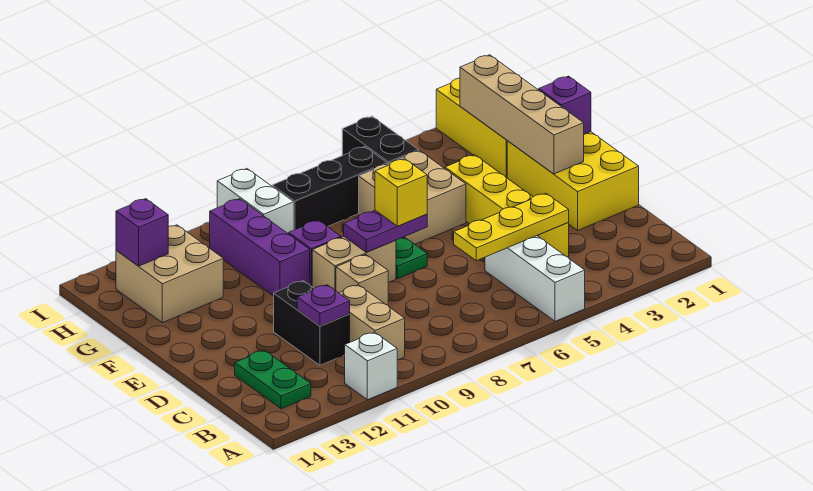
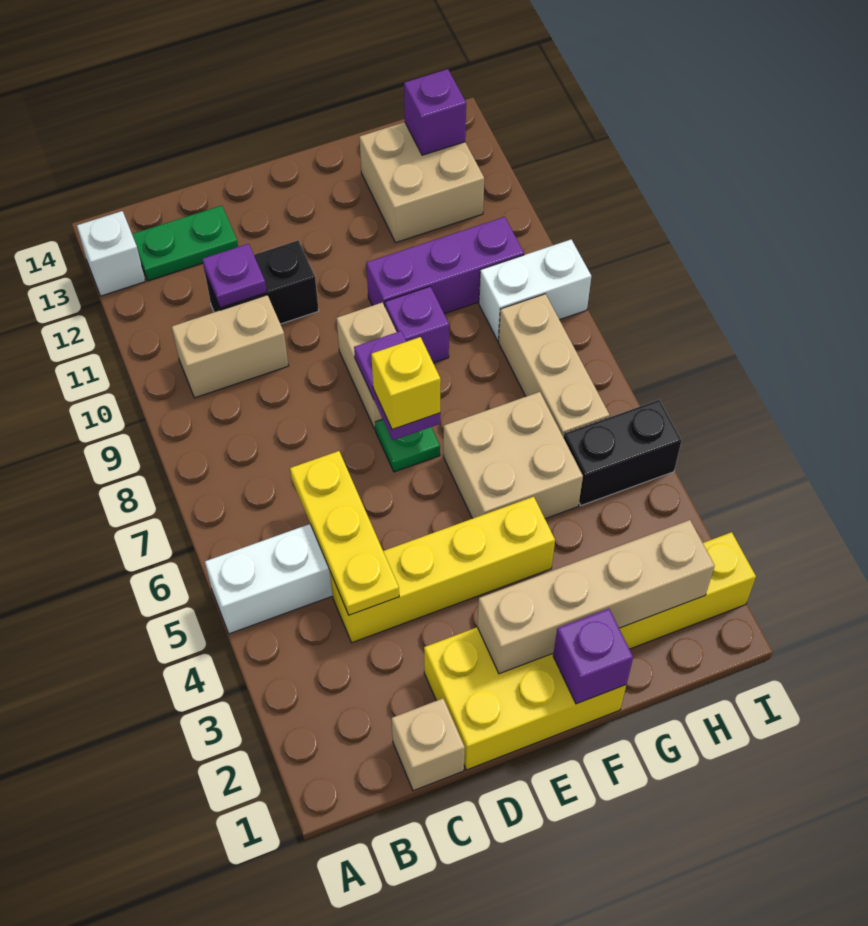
white 1x1 brick [344,332,397,400] -> white 1x1 brick moved to [77,211,145,296]
tan 1x1 brick [336,255,388,305] -> tan 1x1 brick moved to [392,698,465,791]
black 1x3 brick [272,147,387,230] -> tan 1x3 brick [498,294,610,438]

